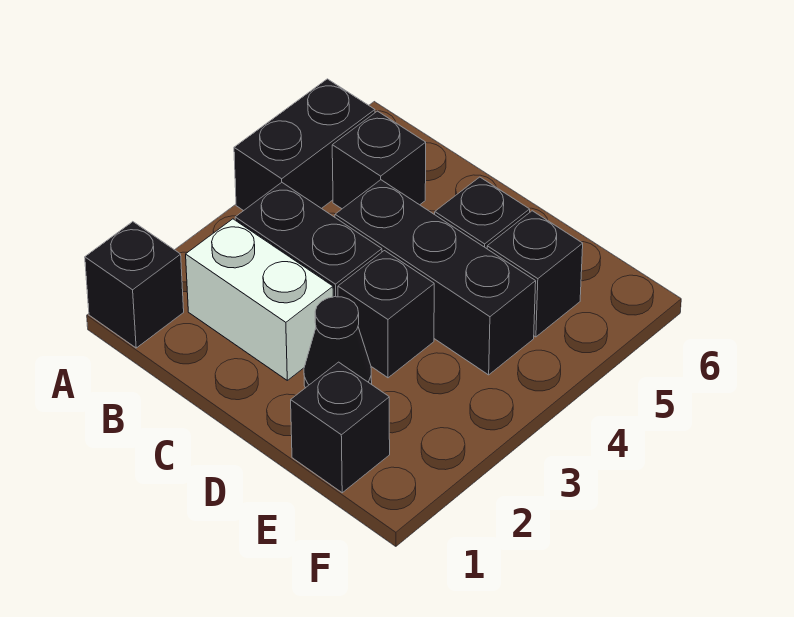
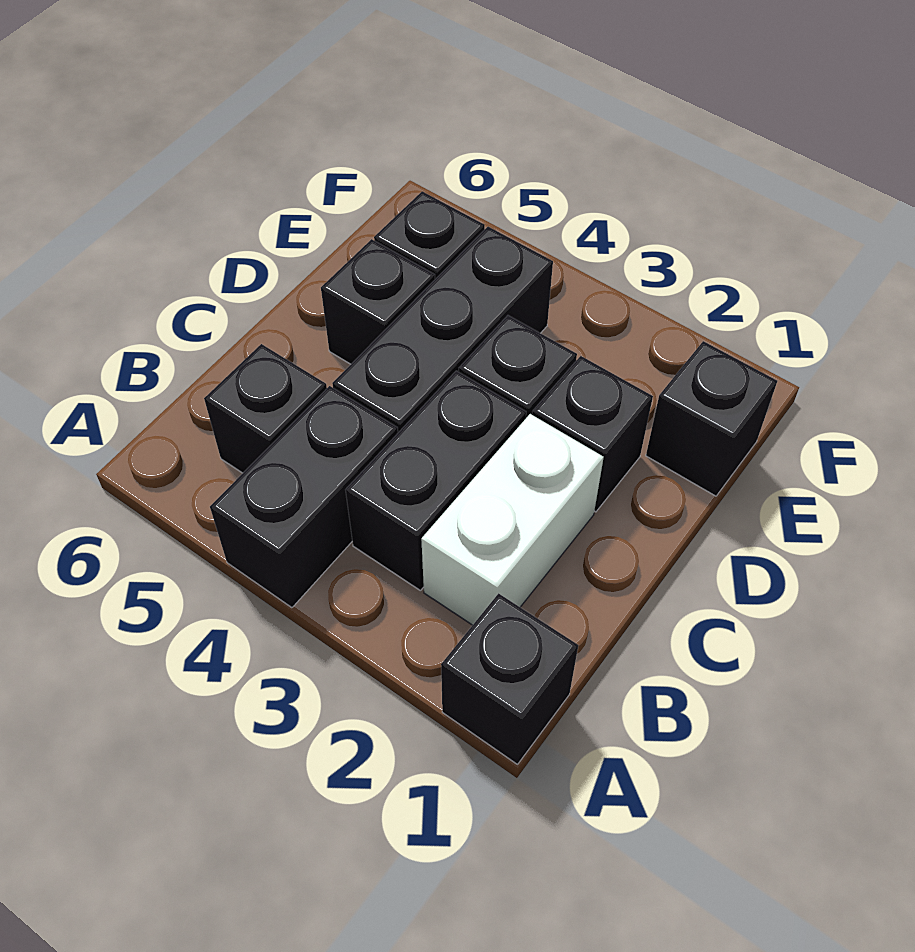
black 1x2 brick [234,79,375,211] -> black 1x2 brick turned to [210,386,398,608]
black 1x1 cone [304,297,372,388] -> black 1x1 brick [532,356,653,512]

